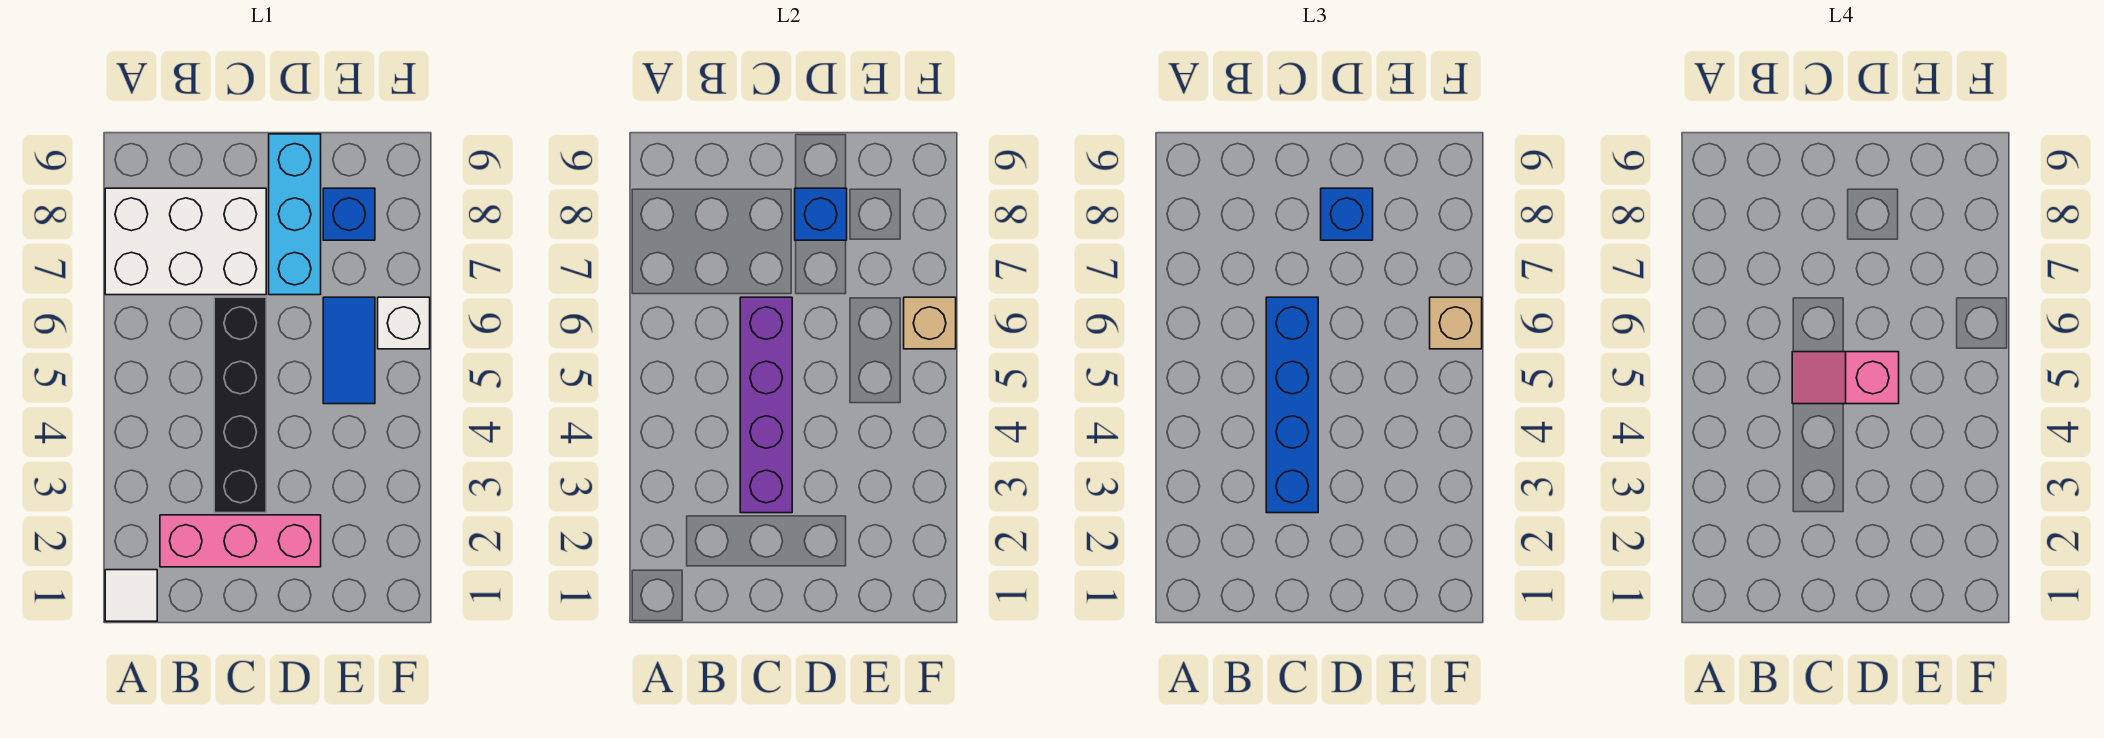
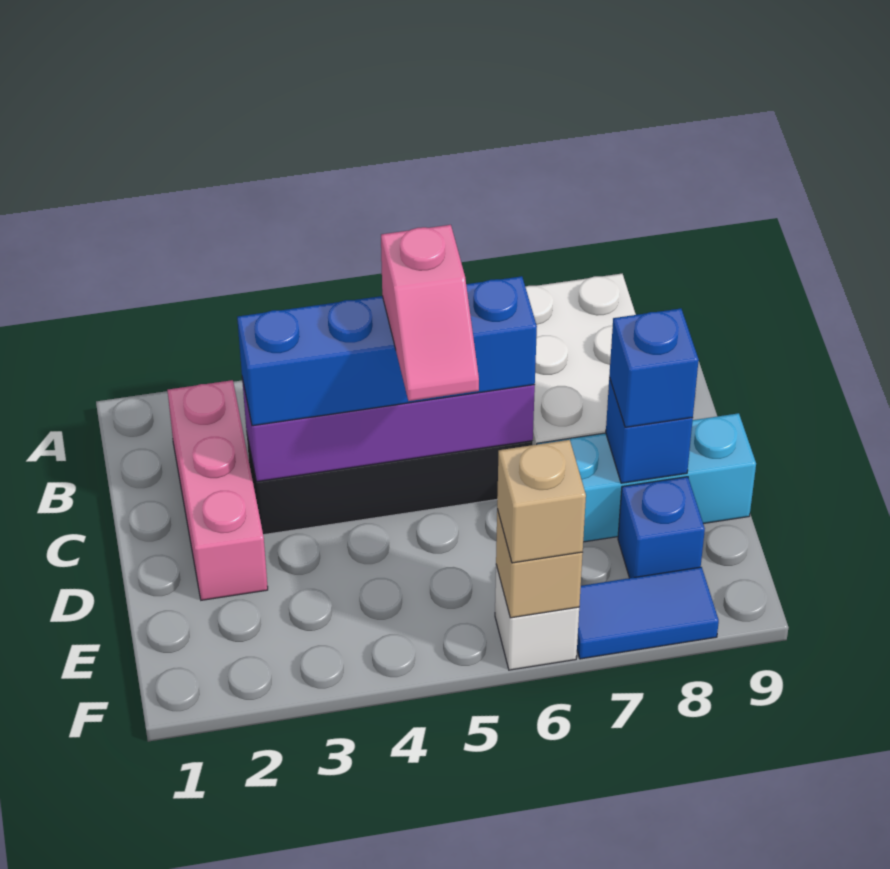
white 1x1 tile [105,570,157,621] -> none
pink 1x2 slope [1792,352,1899,404] -> pink 1x2 slope turned to [381,225,479,401]
blue 1x2 tile [323,297,375,404] -> blue 1x2 tile moved to [577,567,719,659]

